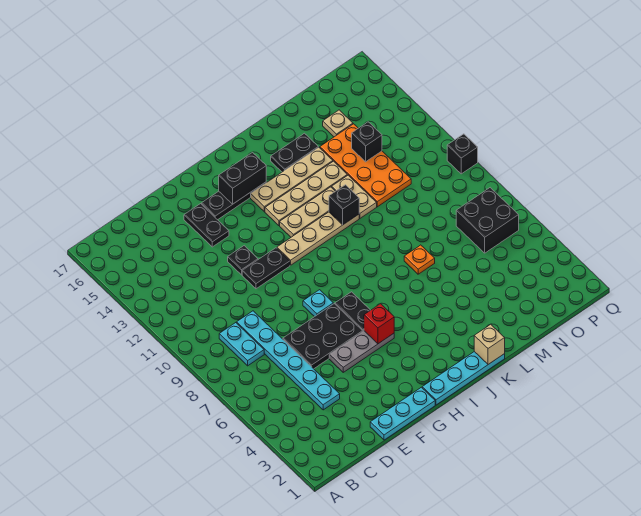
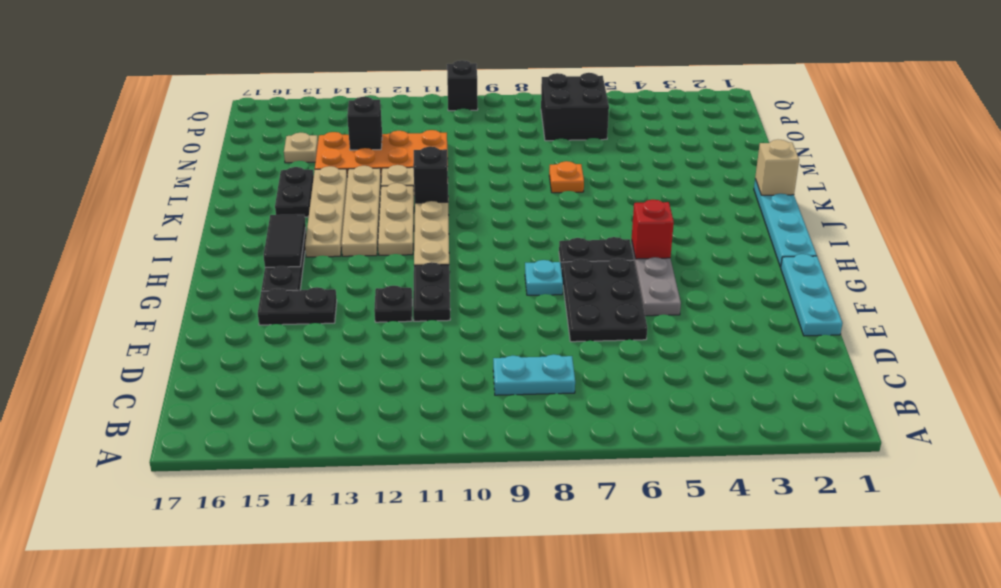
cyan 1x6 plate [237,311,340,410] -> none
black 1x2 brick [219,152,266,204] -> black 1x2 tile [264,214,306,267]

